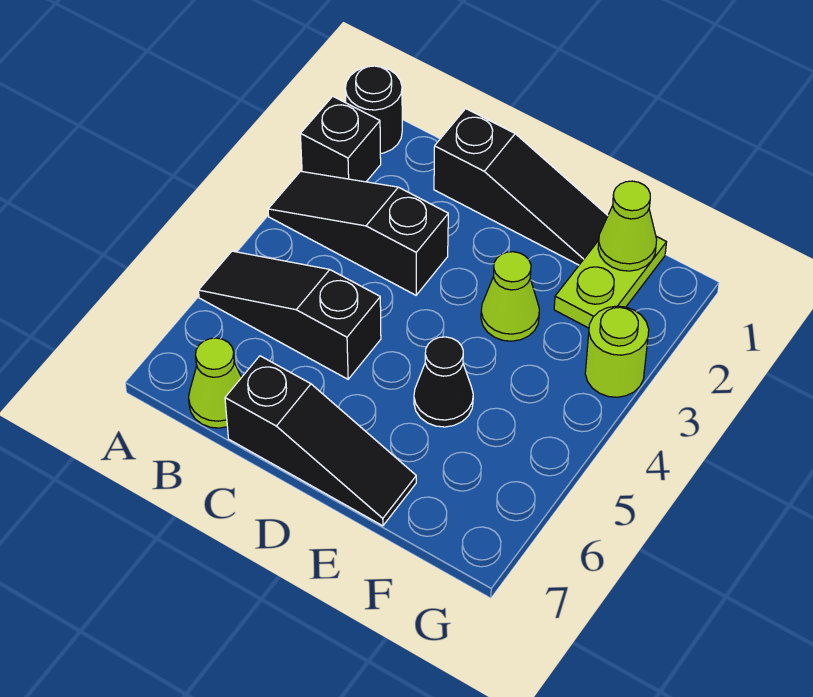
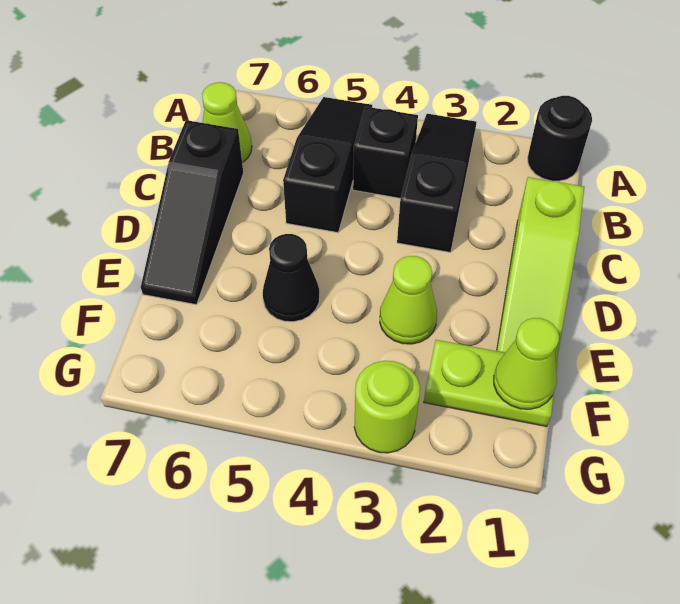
black 1x1 brick [300,96,381,182] -> black 1x1 brick moved to [353,107,418,198]
black 1x3 slope [434,109,608,265] -> lime 1x3 slope [497,177,584,362]

